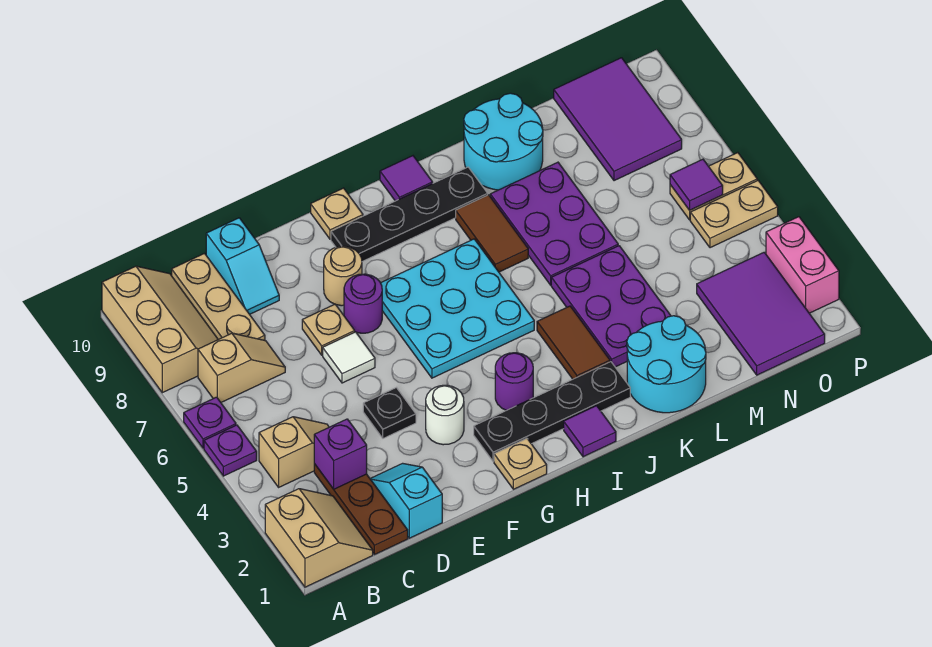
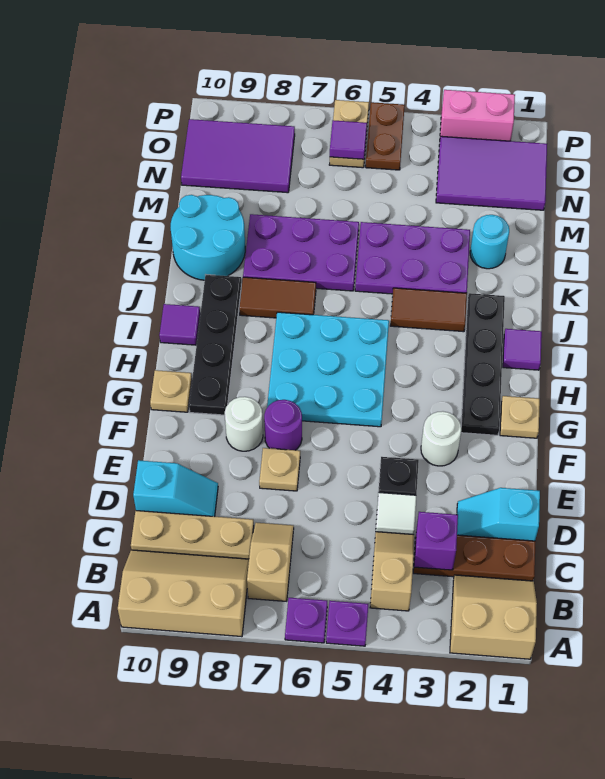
white 1x1 tile [323,332,375,383] -> white 1x1 tile moved to [376,492,416,535]
tan 1x1 round brick [324,246,362,306] -> white 1x1 round brick [225,397,263,451]
purple 1x1 round brick [495,353,533,411] -> none
cyan 2x2 round brick [627,316,706,413] -> cyan 1x1 round brick [470,215,509,269]
tan 1x2 plate [690,180,778,248] -> brown 1x2 plate [366,102,405,170]

